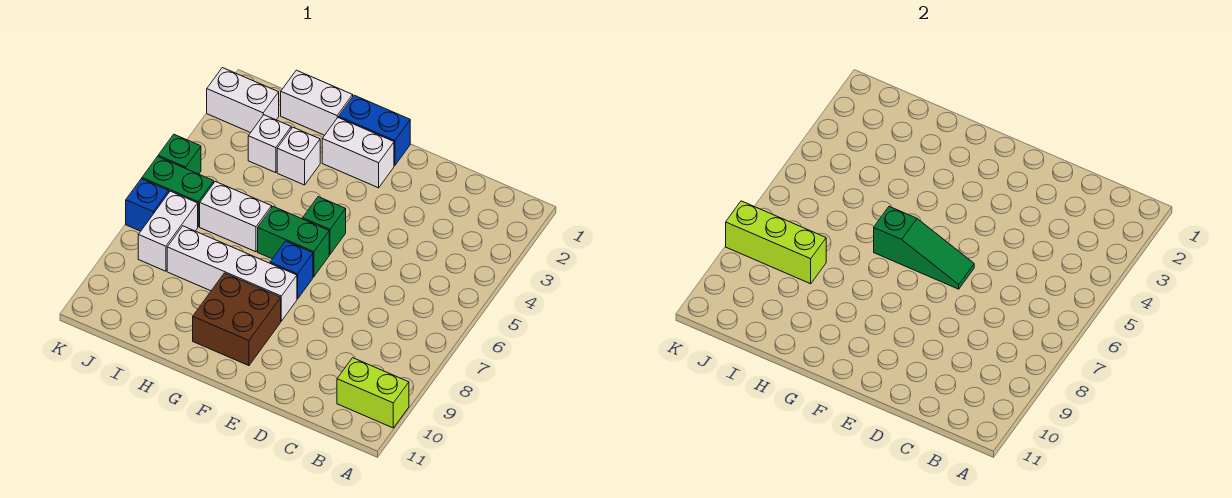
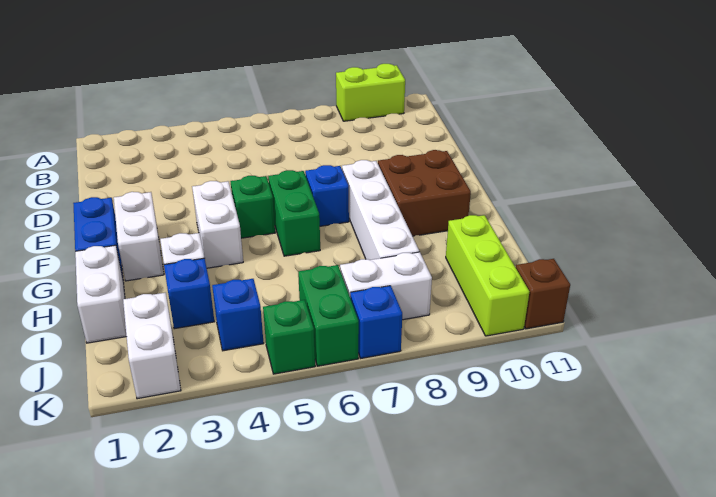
lime 1x2 brick [337,358,409,428] -> lime 1x2 brick turned to [336,64,405,121]
green 1x3 slope [874,207,974,289] -> none
white 1x2 brick [200,181,272,252] -> white 1x2 brick moved to [192,181,243,268]
white 1x1 brick [248,115,291,173] -> blue 1x1 brick [164,258,214,329]
lime 1x3 brick [726,201,826,284] -> lime 1x3 brick moved to [446,215,530,336]
none -> blue 1x1 brick [212,279,264,351]
none -> brown 1x1 brick [516,259,570,329]

